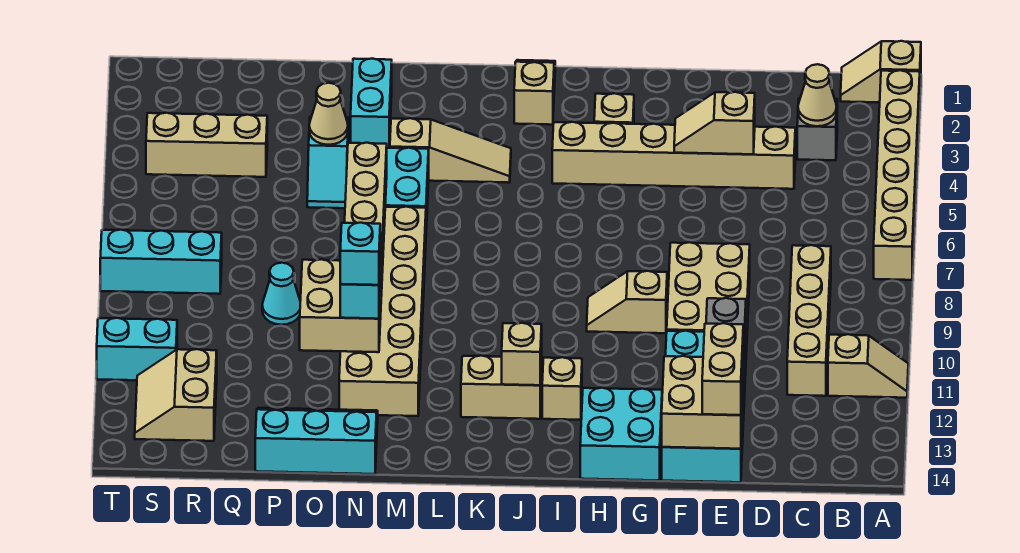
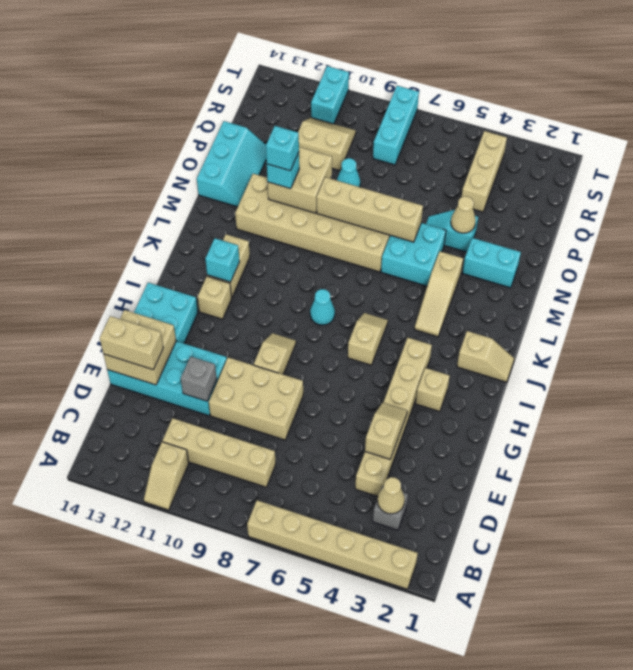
tan 1x2 slope [841,41,921,102] -> tan 1x2 slope moved to [348,313,388,365]
none -> cyan 1x1 cone [310,289,335,325]
tan 1x1 brick [502,323,542,385] -> cyan 1x1 brick [205,238,240,282]
tan 2x2 slope [135,349,217,441] -> tan 2x2 slope moved to [298,118,356,171]

